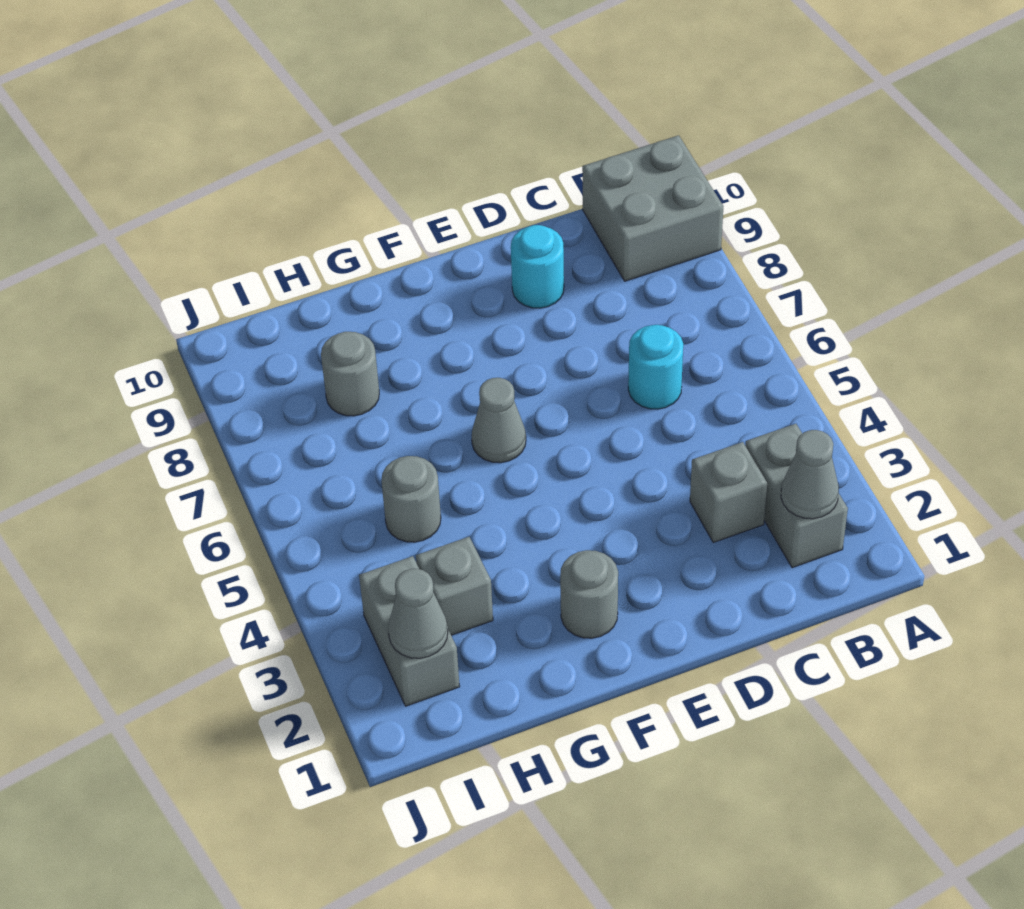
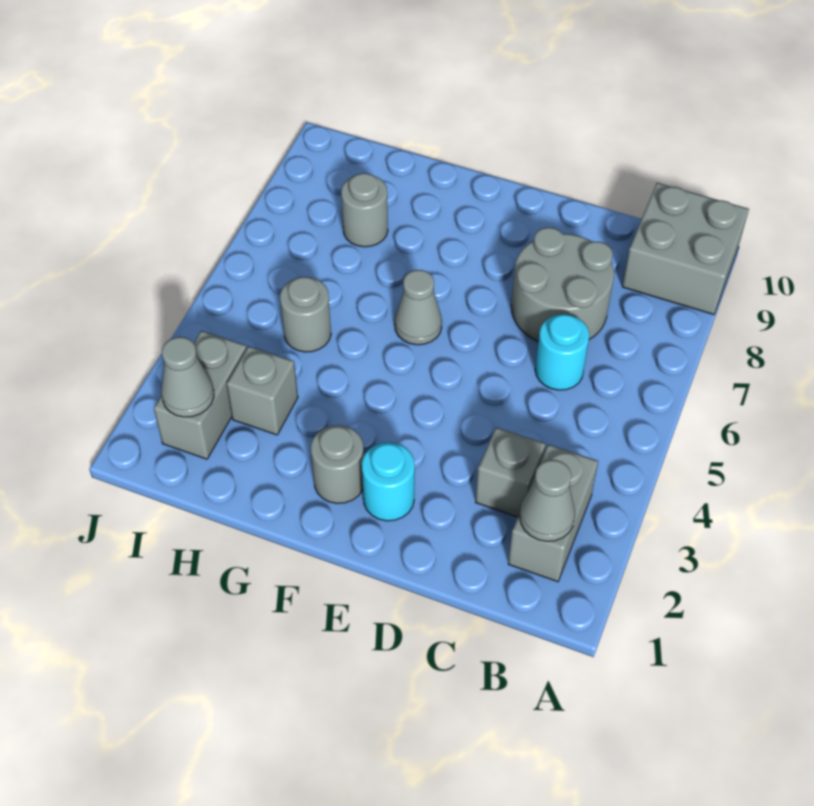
none -> grey 2x2 round brick [511,227,614,341]
cyan 1x1 round brick [511,225,564,308] -> cyan 1x1 round brick moved to [362,442,415,521]

